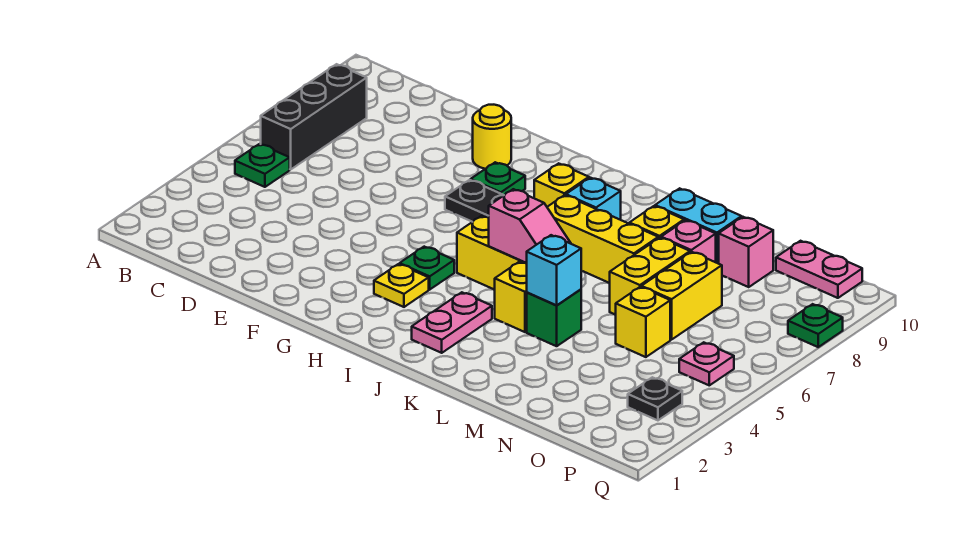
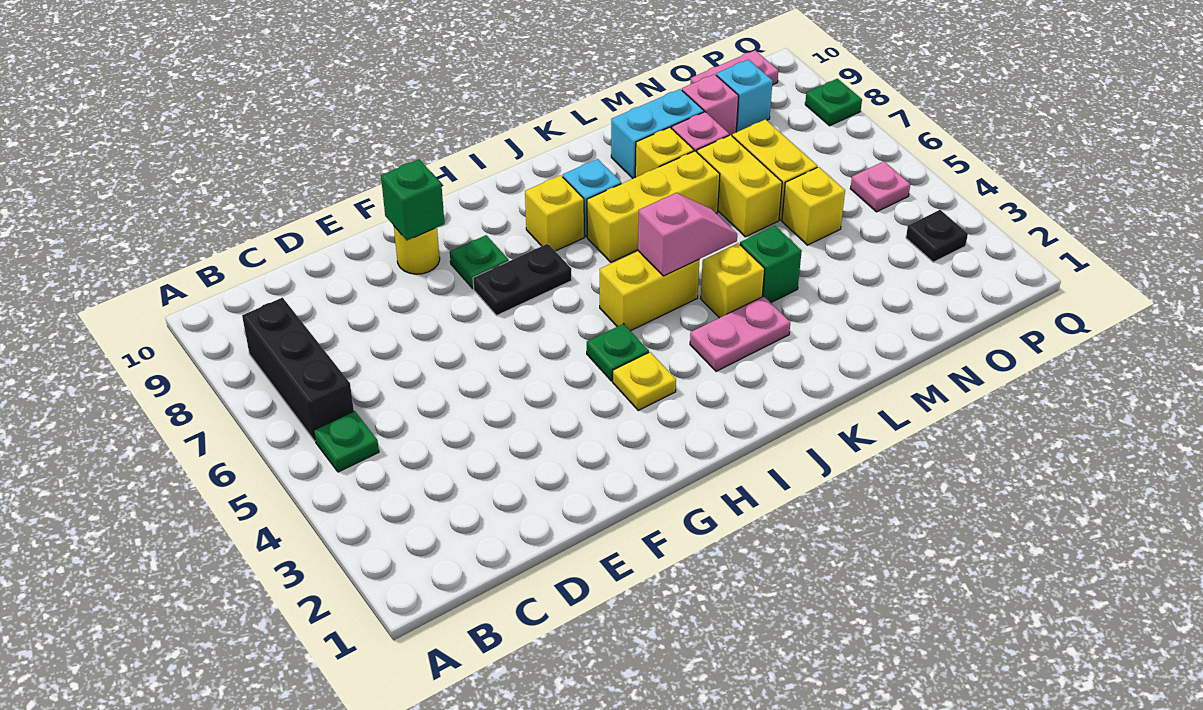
none -> green 1x1 brick [381,159,445,240]
pink 1x2 plate [412,292,492,353] -> pink 1x2 plate turned to [690,296,790,371]
cyan 1x1 brick [527,235,581,305] -> cyan 1x1 brick moved to [716,60,773,132]

